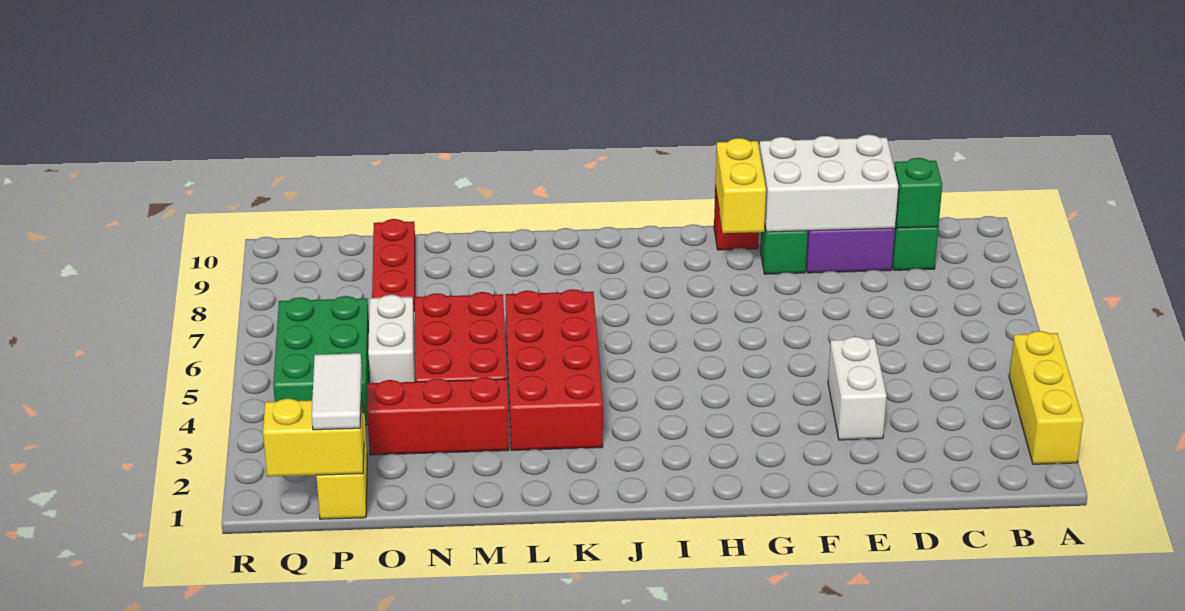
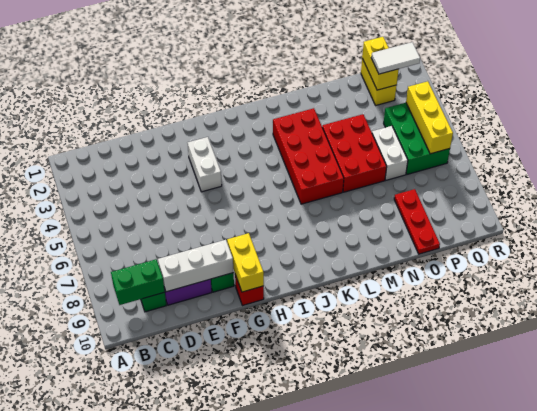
yellow 1x3 brick [1009,331,1083,464] -> yellow 1x3 brick moved to [406,81,453,154]
green 1x1 brick [894,158,942,228] -> green 1x2 brick [111,259,165,305]
white 2x3 brick [759,135,898,232] -> white 1x3 brick [158,240,234,292]
white 1x2 brick [828,337,887,440] -> white 1x2 brick moved to [188,137,222,192]
red 1x3 brick [367,377,509,455] -> none
yellow 1x2 brick [263,399,364,477] -> yellow 1x2 brick turned to [362,37,399,90]
white 1x2 tile [312,353,362,430] -> white 1x2 tile turned to [371,42,420,74]

